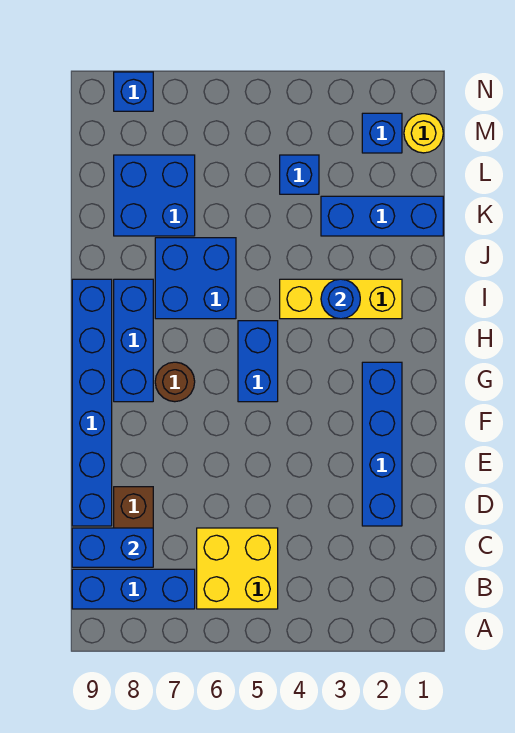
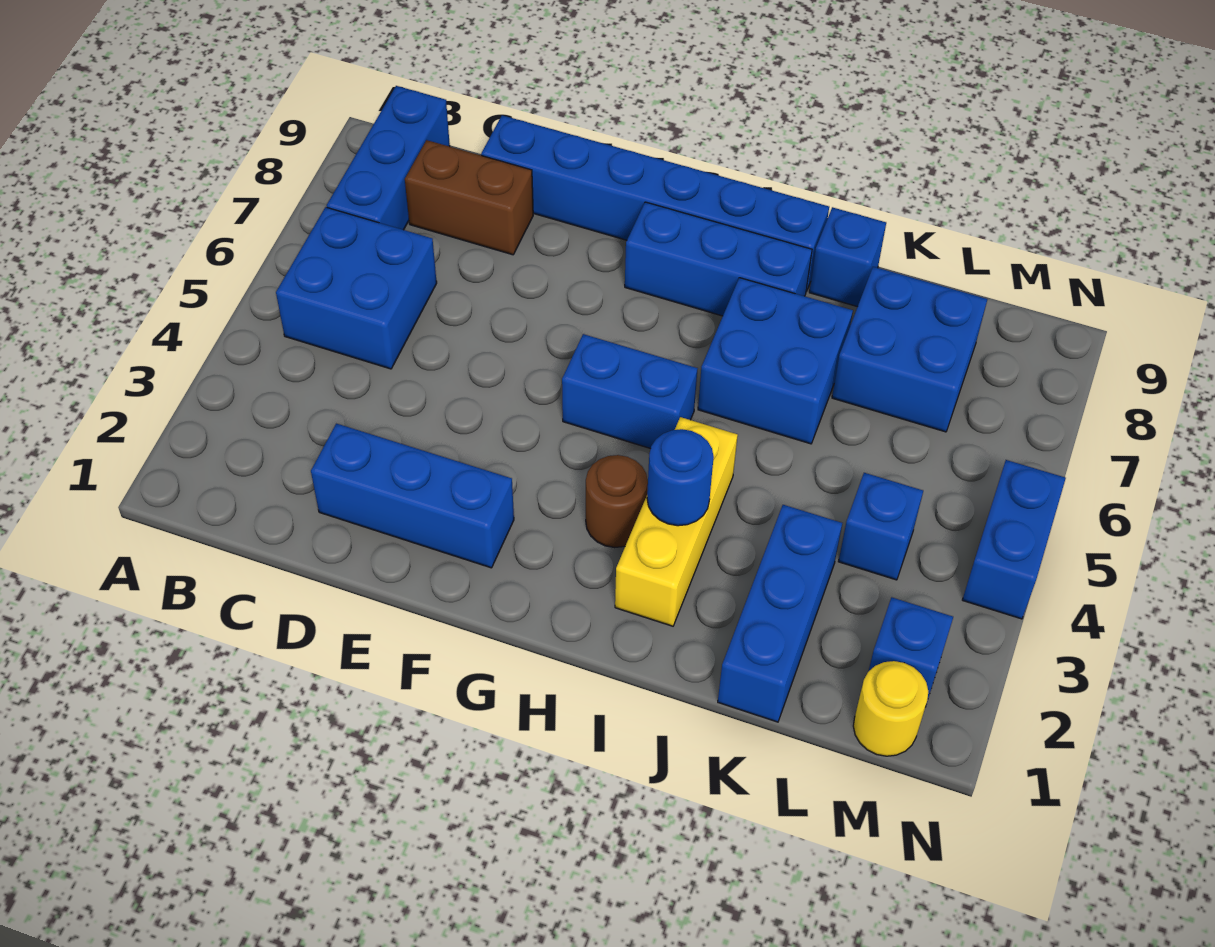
yellow 2x2 brick [197,528,278,609] -> blue 2x2 brick [276,207,437,369]
blue 1x2 brick [72,528,153,567] -> blue 1x2 brick moved to [962,460,1066,619]
blue 1x4 brick [362,362,402,526] -> blue 1x3 brick [311,424,514,568]
brown 1x1 round brick [155,362,195,402] -> brown 1x1 round brick moved to [586,455,648,548]
blue 1x1 brick [114,72,153,111] -> blue 1x1 brick moved to [809,207,886,307]

